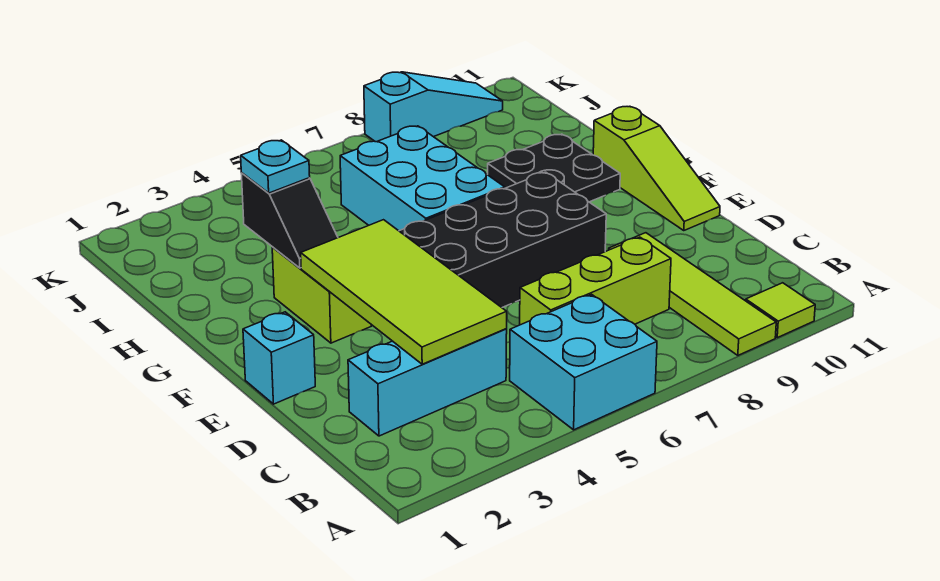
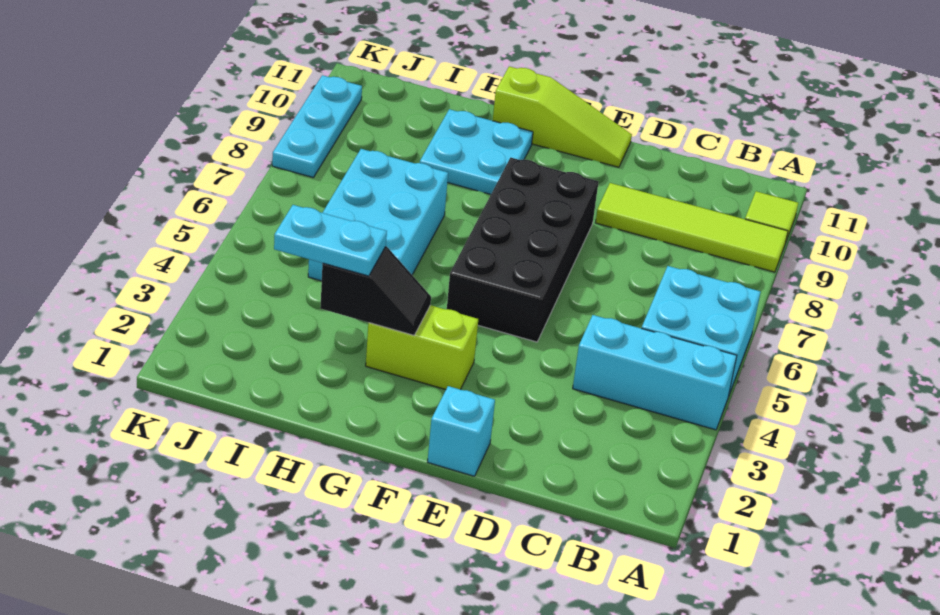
cyan 1x3 brick [348,329,507,436] -> cyan 1x3 brick turned to [573,315,737,430]
lime 2x4 tile [301,220,507,364] -> none
lime 1x3 brick [520,237,671,325] -> none
cyan 2x3 brick [340,126,505,231] -> cyan 2x3 brick turned to [308,149,448,281]
black 2x2 plate [488,134,620,202] -> cyan 2x2 plate [420,109,533,194]
cyan 1x1 plate [241,140,310,193] -> cyan 1x2 plate [274,205,387,276]
cyan 1x3 slope [364,72,503,142] -> cyan 1x3 plate [272,75,362,178]

